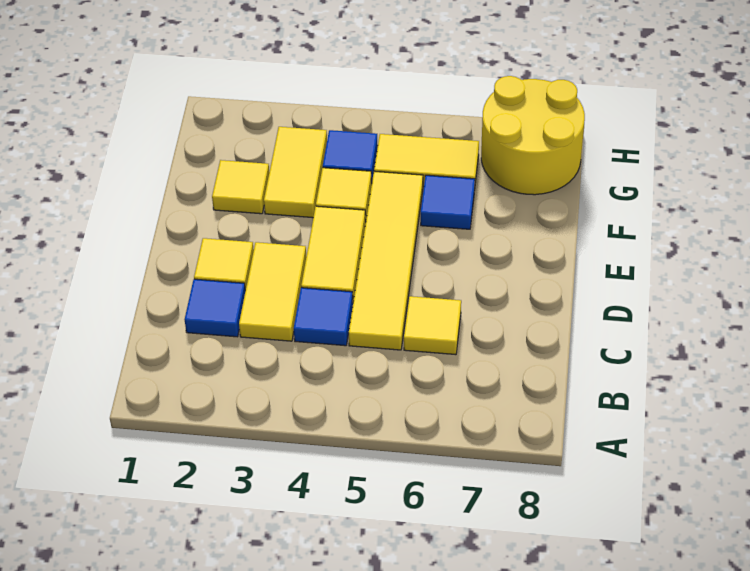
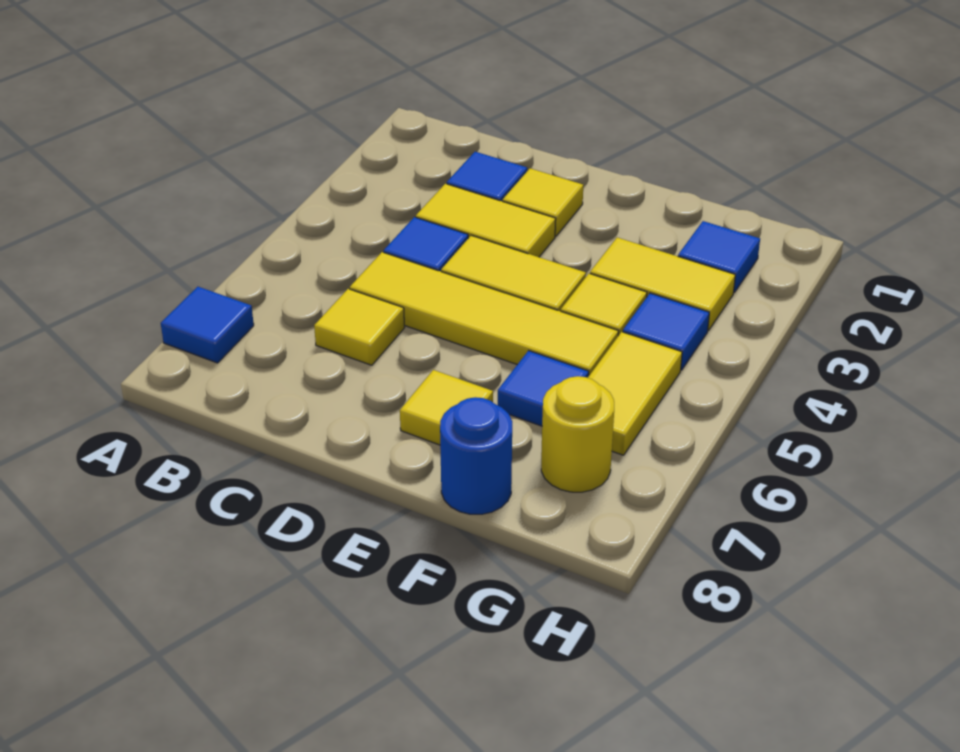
none -> blue 1x1 tile [161,287,254,363]
yellow 1x1 tile [212,160,269,214] -> yellow 1x1 tile moved to [400,370,493,445]
none -> blue 1x1 round brick [440,397,512,514]
none -> blue 1x1 tile [678,221,760,292]
yellow 2x2 round brick [481,76,585,195] -> yellow 1x1 round brick [541,376,614,492]

